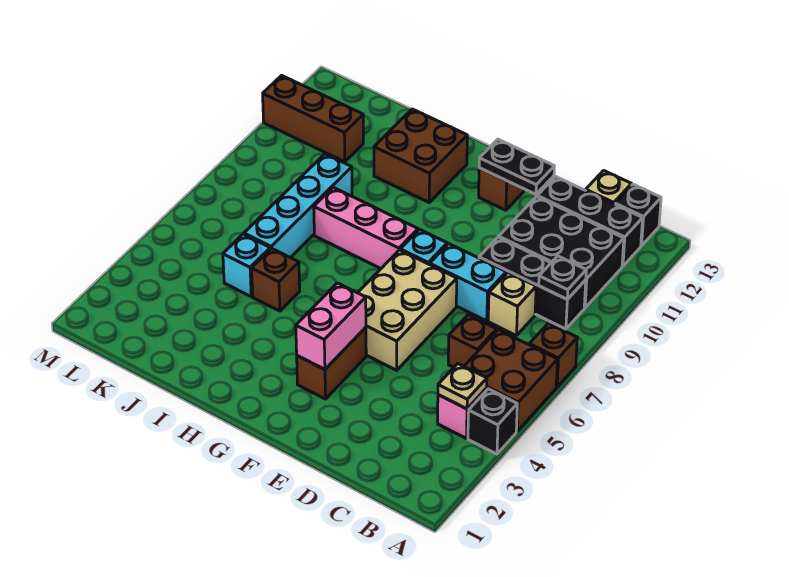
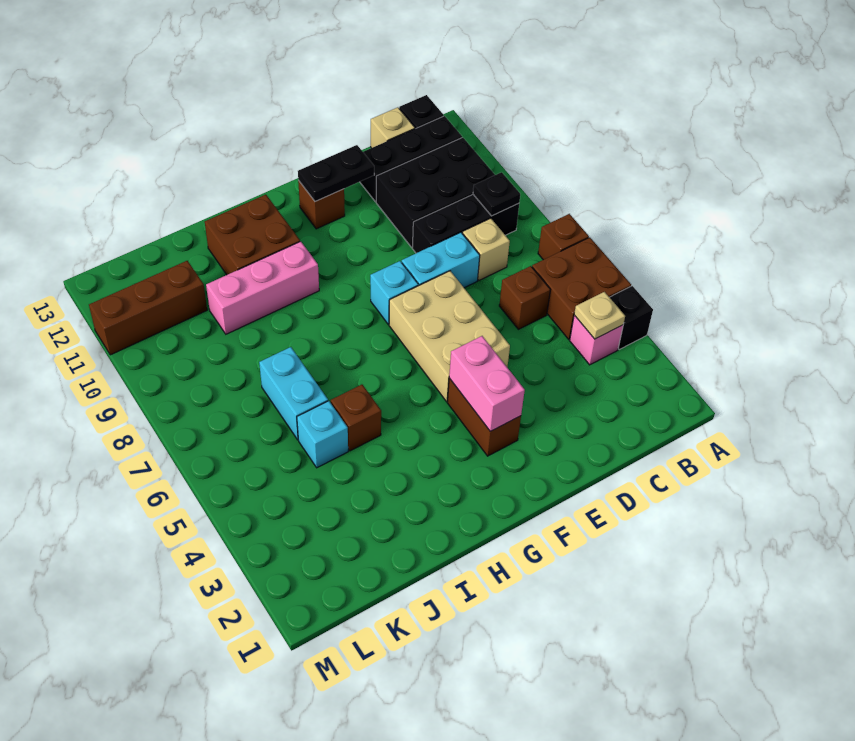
pink 1x3 brick [314,187,418,269] -> pink 1x3 brick moved to [206,242,319,334]
cyan 1x4 brick [244,154,352,258] -> cyan 1x2 brick [259,347,328,440]

